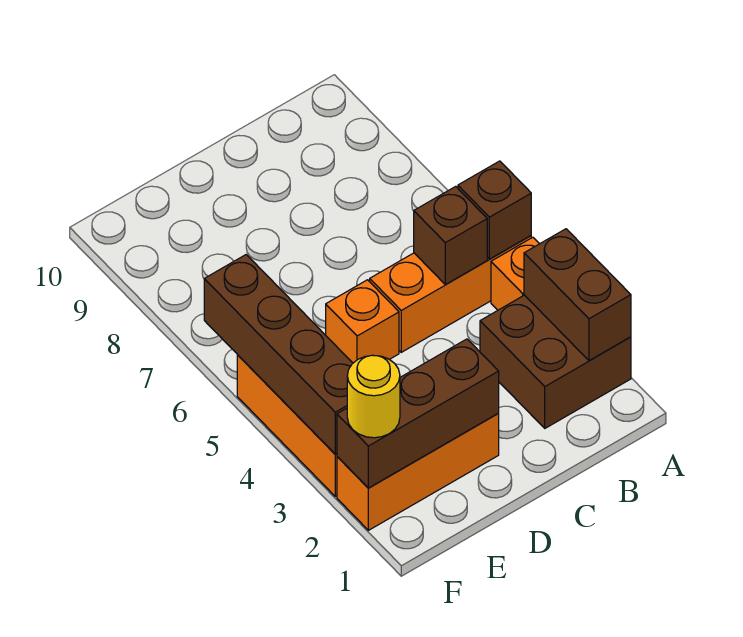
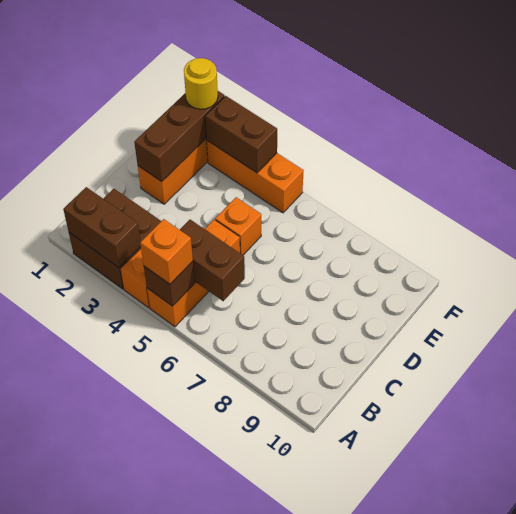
none -> orange 1x1 brick [140,219,193,284]
brown 1x1 brick [414,186,487,284] -> brown 1x2 brick [180,220,245,301]
brown 1x4 brick [204,255,353,454] -> brown 1x2 brick [205,96,277,173]

